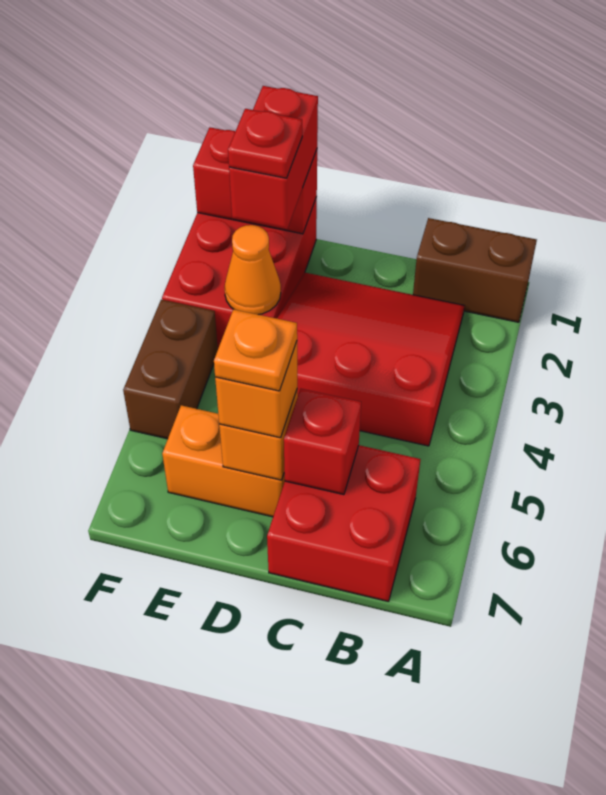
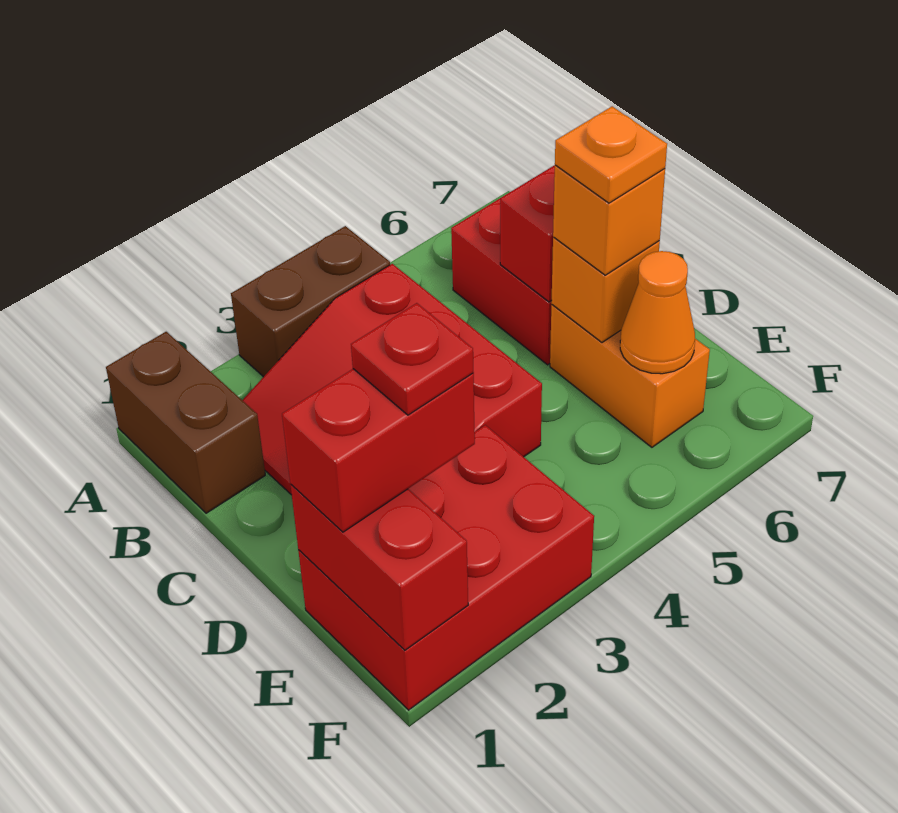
orange 1x1 cone [225,225,281,315] -> orange 1x1 cone moved to [620,251,695,374]
brown 1x2 brick [123,300,218,439] -> brown 1x2 brick moved to [231,226,390,377]

